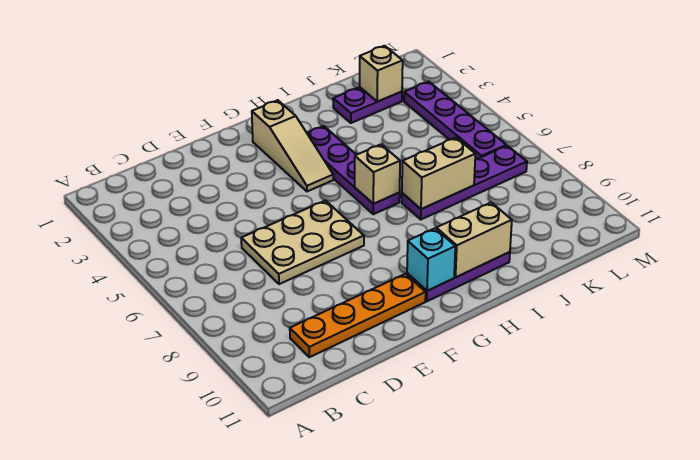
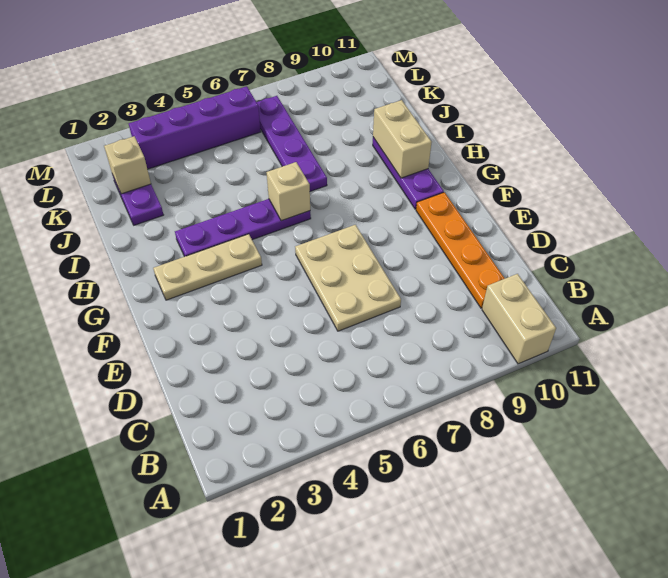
tan 1x3 slope [252,100,333,191] -> tan 1x3 plate [153,234,262,300]
cyan 1x1 brick [407,228,455,291] -> none
tan 1x2 brick [402,138,475,209] -> tan 1x2 brick moved to [482,274,556,364]
purple 1x4 plate [404,82,506,160] -> purple 1x4 brick [129,86,261,169]

